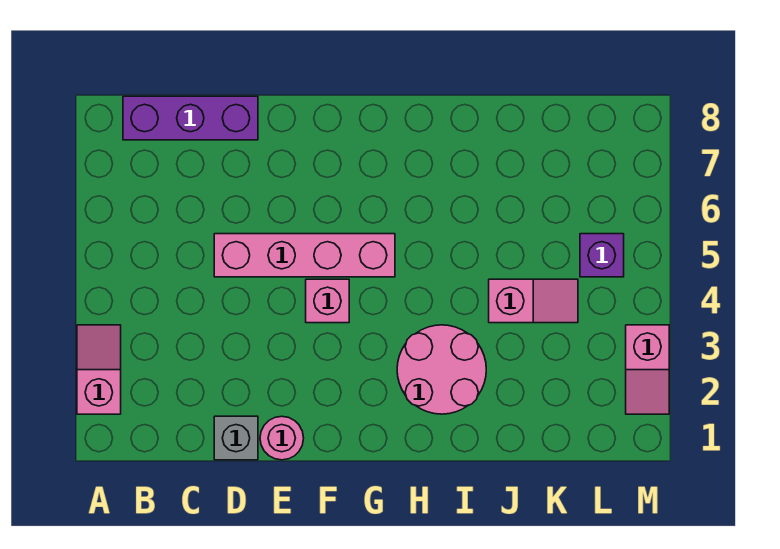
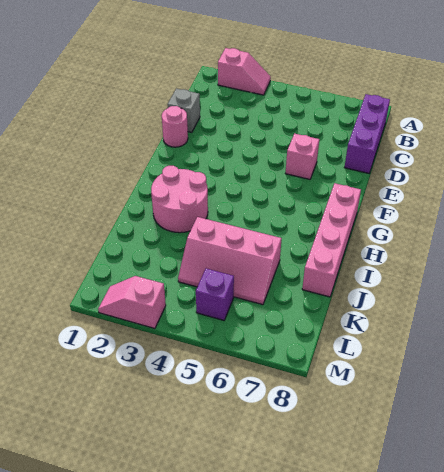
pink 1x4 brick [214,234,395,277] -> pink 1x4 brick moved to [302,183,361,297]
pink 1x1 brick [306,279,349,323] -> pink 1x1 brick moved to [285,134,319,179]
pink 1x2 slope [489,279,578,323] -> pink 2x3 slope [178,217,282,305]

